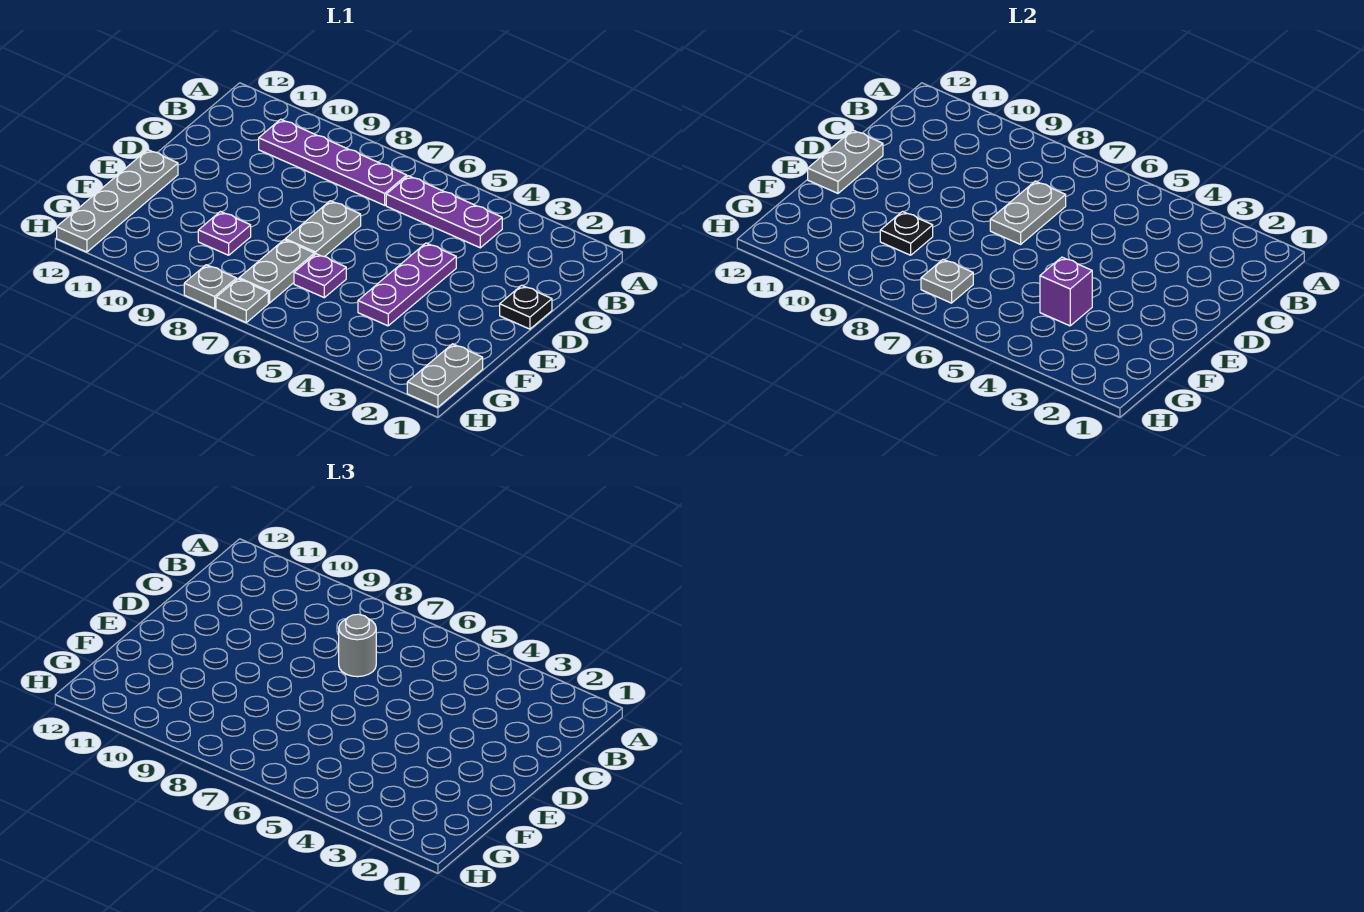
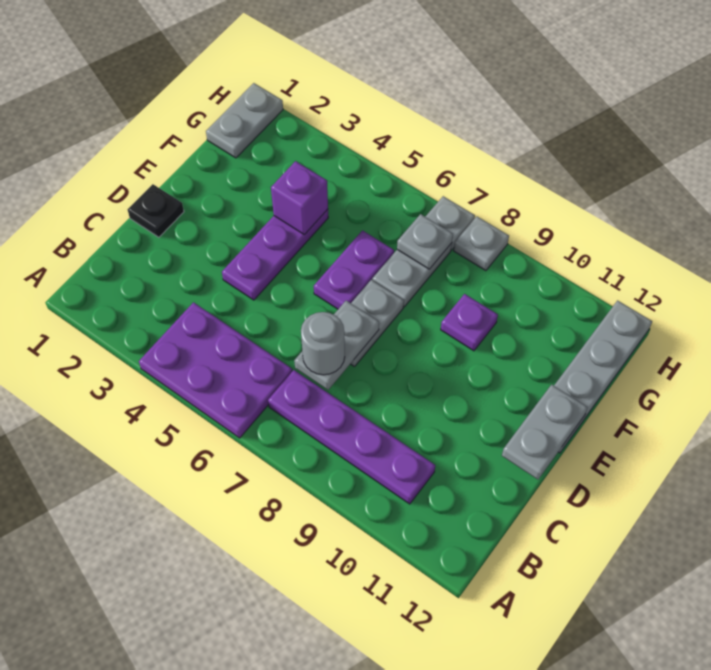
purple 1x3 plate [386,176,502,248] -> purple 2x3 plate [139,302,292,438]
purple 1x1 plate [294,254,346,298] -> purple 1x2 plate [314,231,394,309]
black 1x1 plate [880,212,933,255] -> none

